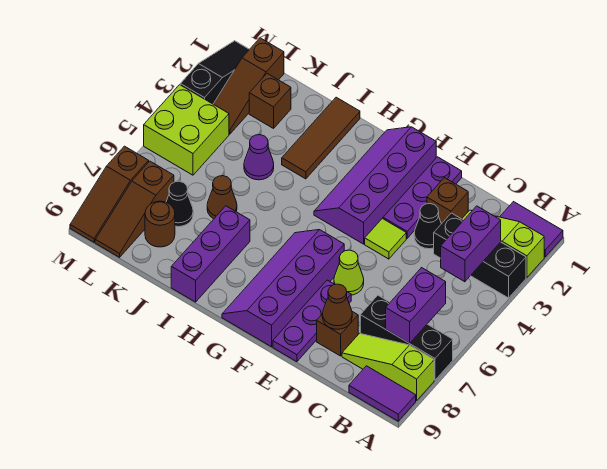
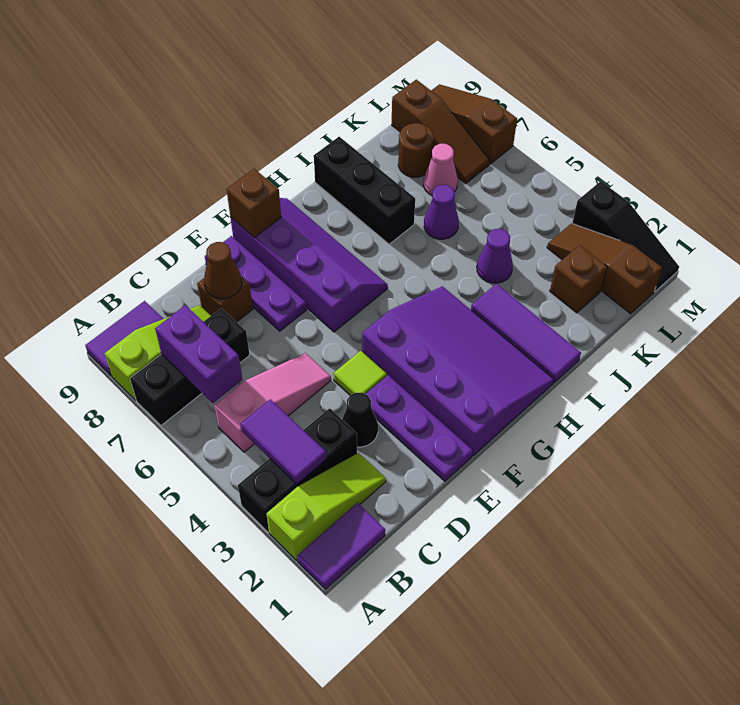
purple 1x2 brick [441,206,501,282] -> purple 1x2 tile [240,399,326,484]
none -> pink 1x3 slope [214,353,331,452]
brown 1x1 brick [427,178,468,224] -> brown 1x1 brick moved to [226,169,281,237]
lime 1x1 cone [334,250,364,295] -> none
purple 2x4 slope [314,127,436,244] -> purple 3x4 slope [362,286,554,456]
brown 1x3 tile [282,97,360,179] -> purple 1x3 tile [471,283,581,382]
purple 1x3 brick [171,206,250,302] -> black 1x3 brick [314,137,415,244]
brown 1x1 cone [207,176,237,219] -> purple 1x1 cone [424,185,459,239]
black 1x1 cone [166,181,193,227] -> pink 1x1 cone [424,144,458,196]
lime 2x2 brick [144,85,229,175] -> none
brown 1x3 slope [95,161,174,257] -> brown 1x3 slope turned to [392,80,490,183]

